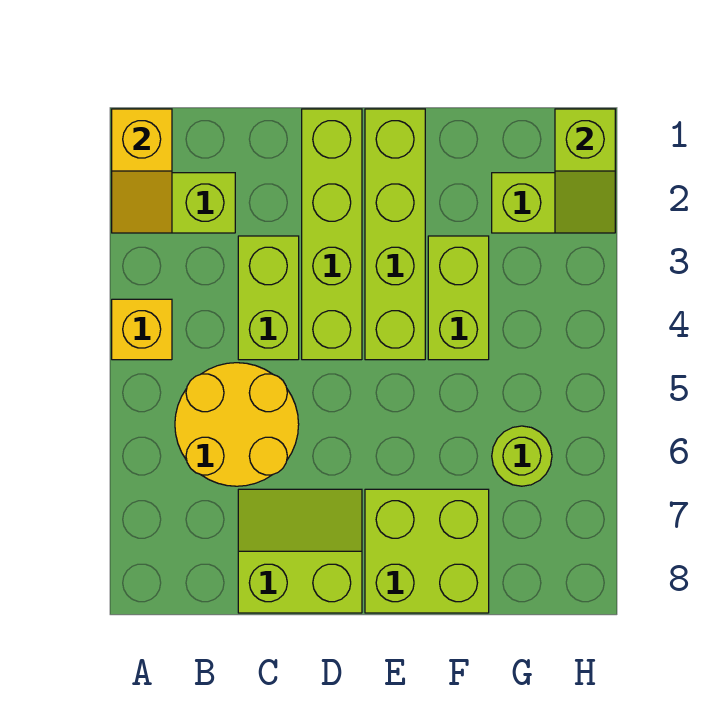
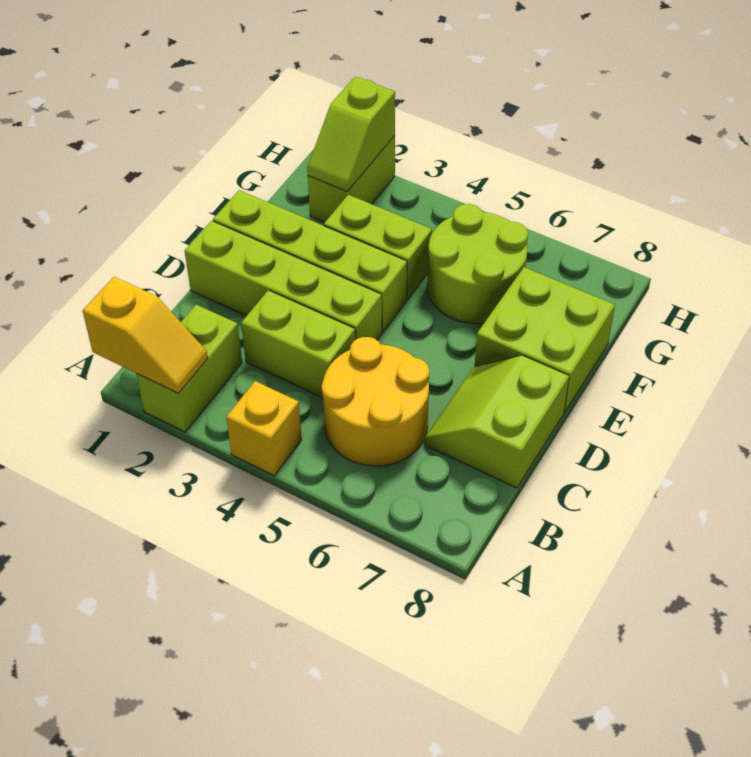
lime 1x1 round brick [492,426,552,486] -> lime 2x2 round brick [427,204,528,324]
lime 1x2 slope [555,109,615,233] -> lime 1x2 slope turned to [307,76,395,192]

